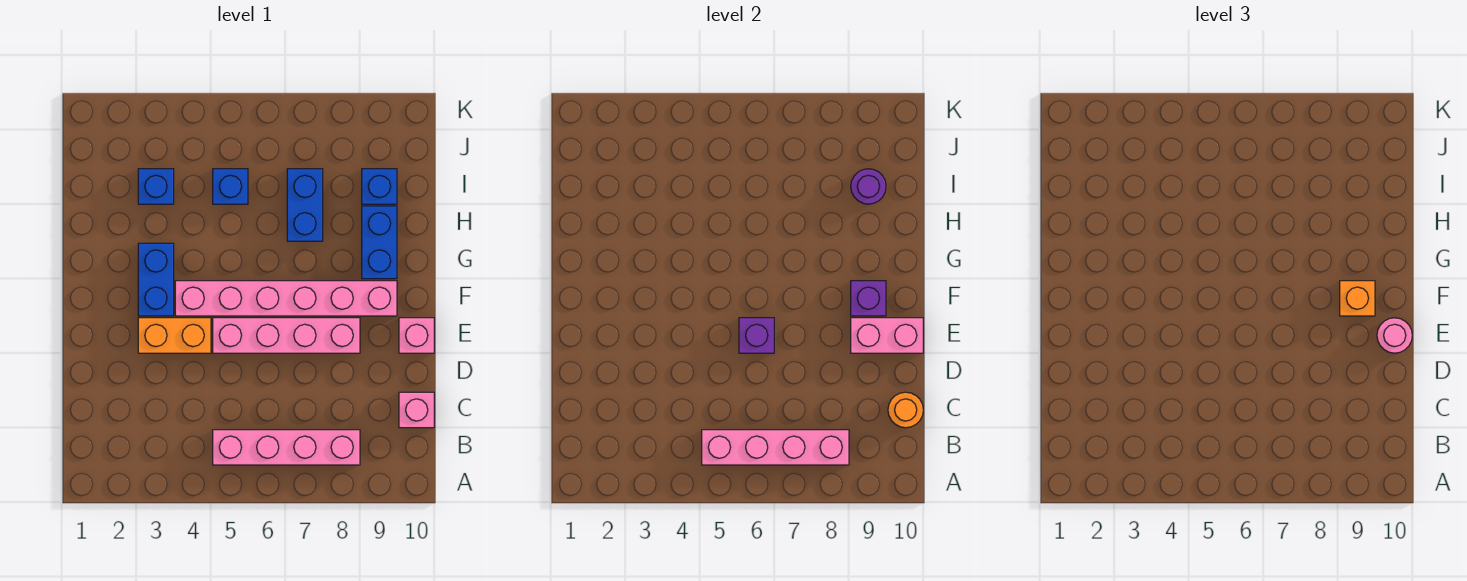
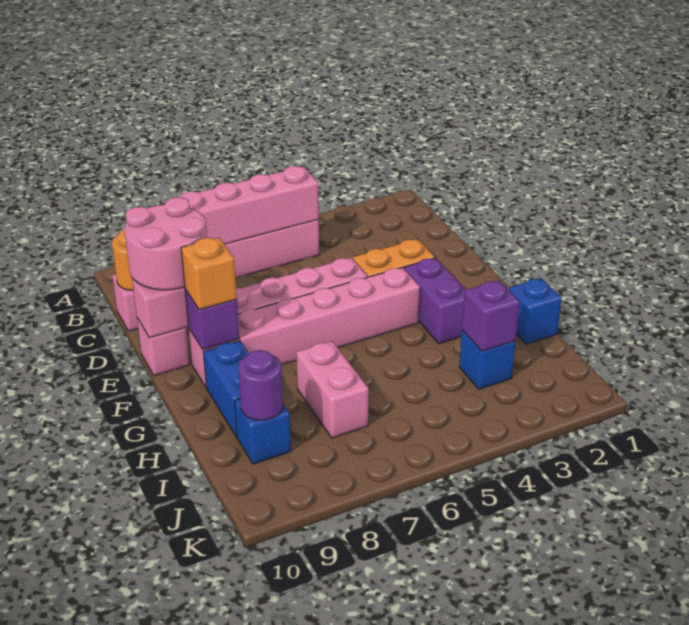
purple 1x1 brick [739,318,774,353] -> purple 1x1 brick moved to [462,280,520,351]
pink 1x1 round brick [1377,318,1412,353] -> pink 2x2 round brick [124,197,207,290]
blue 1x2 brick [138,243,174,316] -> purple 1x2 brick [404,258,466,344]
blue 1x2 brick [287,169,323,241] -> pink 1x2 brick [296,341,369,438]
blue 1x1 brick [213,169,248,204] -> blue 1x1 brick moved to [509,278,562,344]

